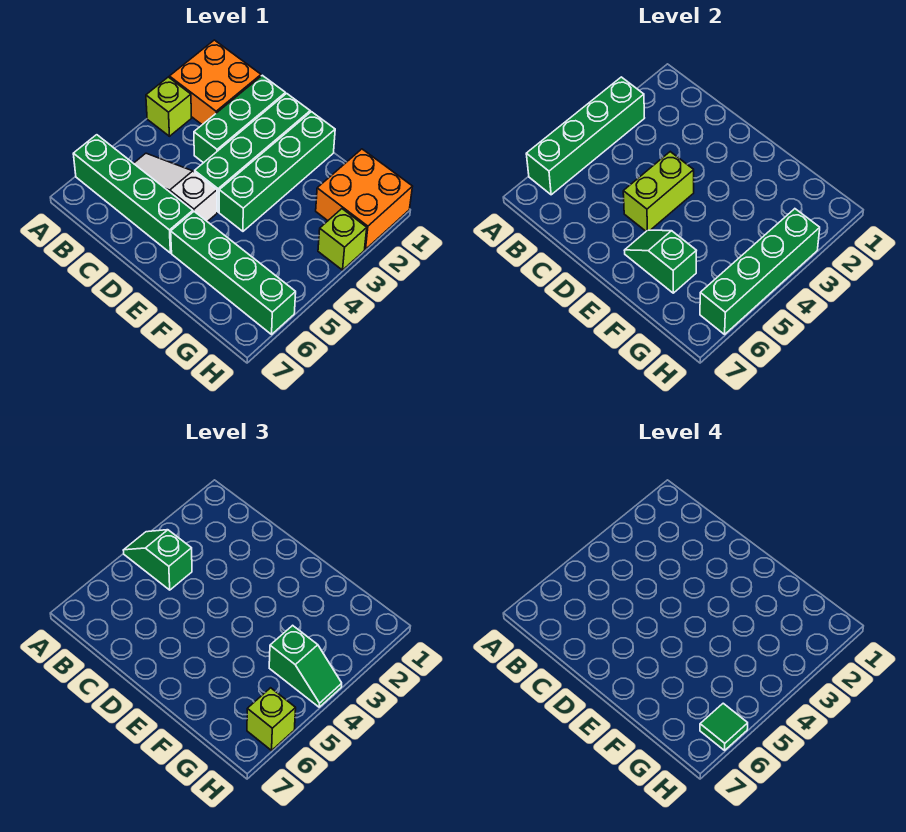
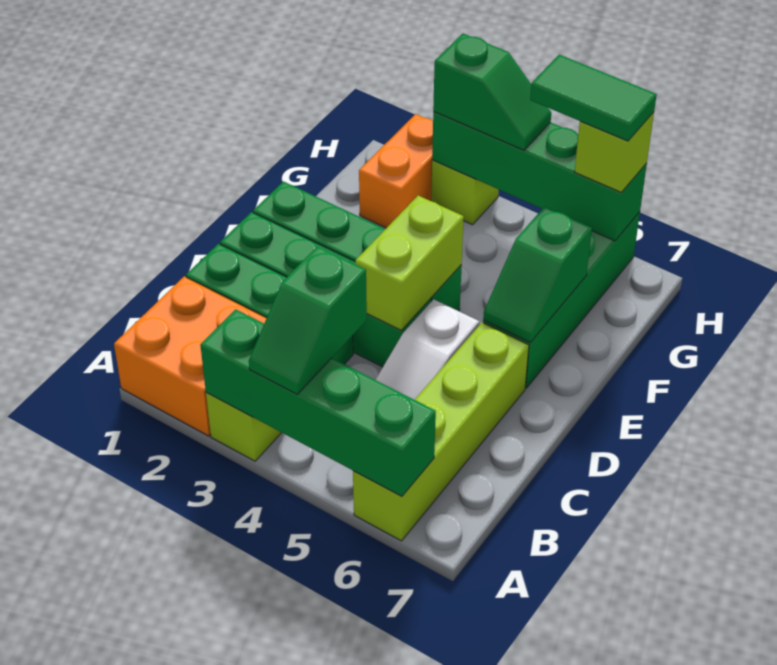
green 1x4 brick [73,135,193,253] -> lime 1x4 brick [353,322,529,541]
lime 1x2 brick [623,152,694,231] -> lime 1x2 brick turned to [355,196,464,330]
orange 2x2 brick [316,149,412,249] -> orange 1x2 brick [359,114,433,228]
green 1x2 slope [269,625,342,707] -> green 1x2 slope turned to [433,34,551,150]
green 1x1 tile [700,703,748,750] -> green 1x2 tile [530,55,657,141]

